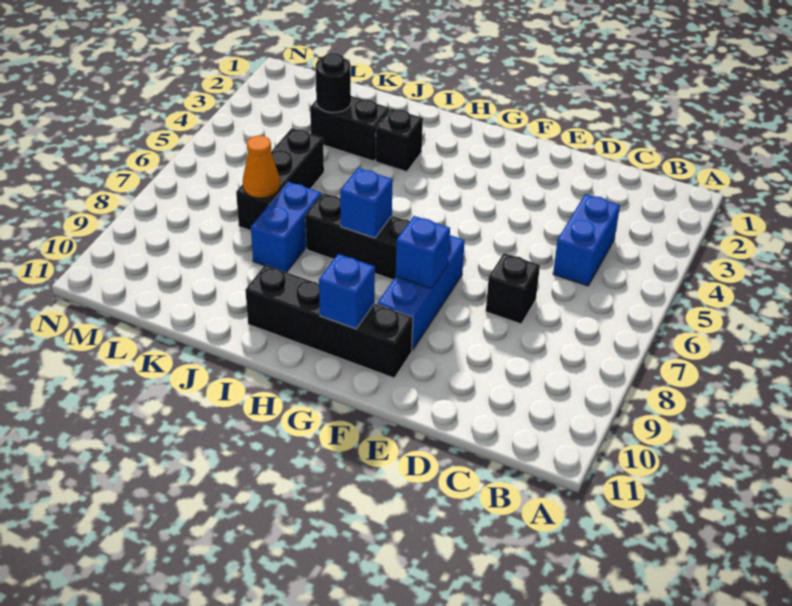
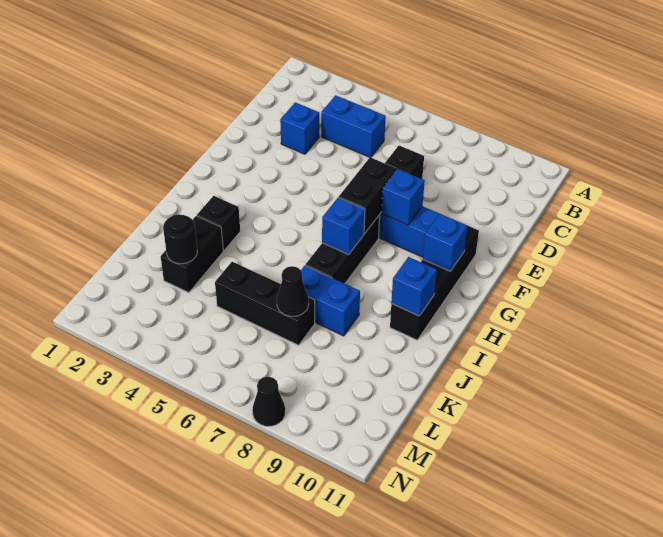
none -> blue 1x1 brick [280,102,319,154]
none -> black 1x2 brick [339,157,396,233]
none -> blue 1x1 brick [391,257,437,316]
orange 1x1 cone [243,135,280,198] -> black 1x1 cone [277,266,309,316]
none -> black 1x1 cone [252,377,285,426]

